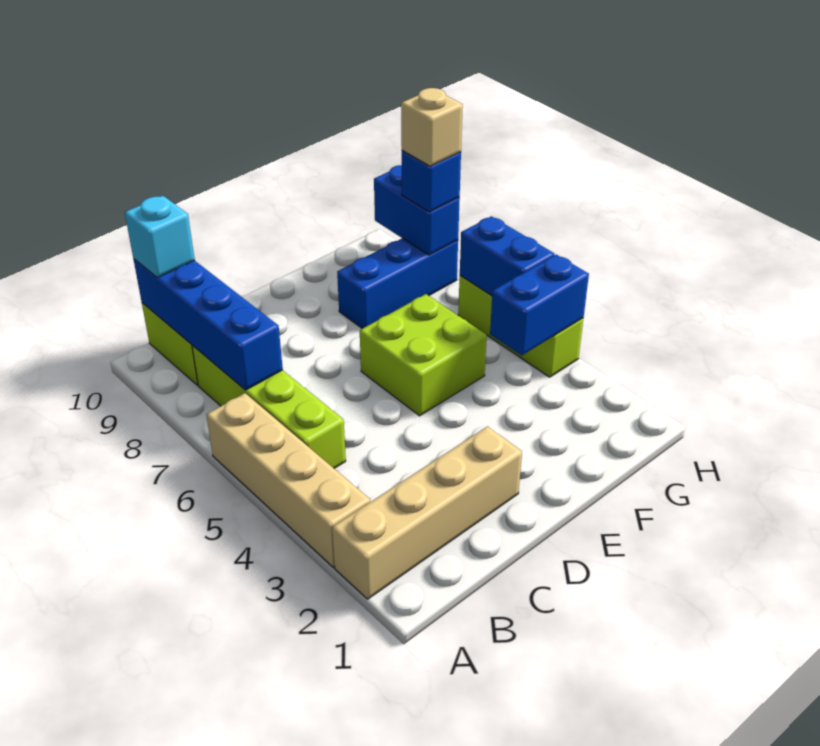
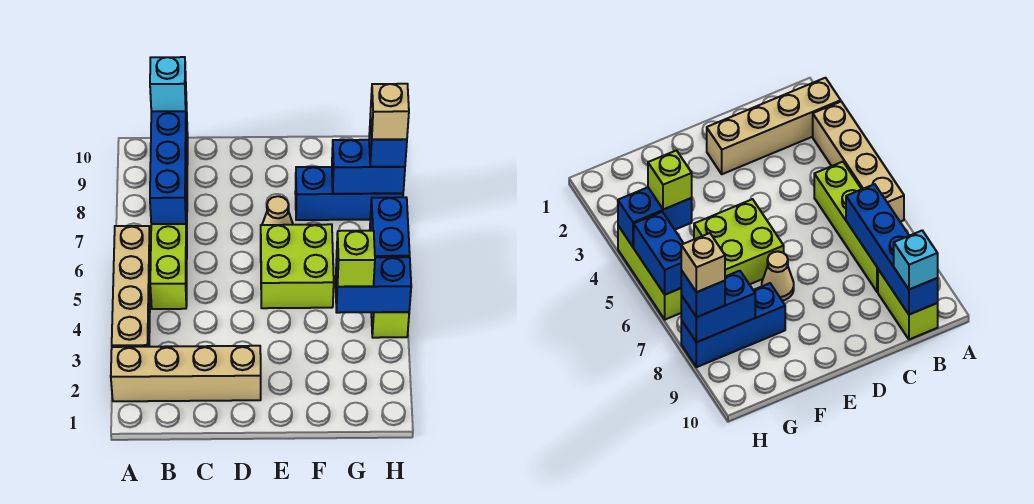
none -> tan 1x1 cone [262,196,293,225]
none -> lime 1x1 brick [337,231,375,287]
blue 1x2 brick [374,165,460,255] -> blue 1x2 brick turned to [332,140,405,194]

